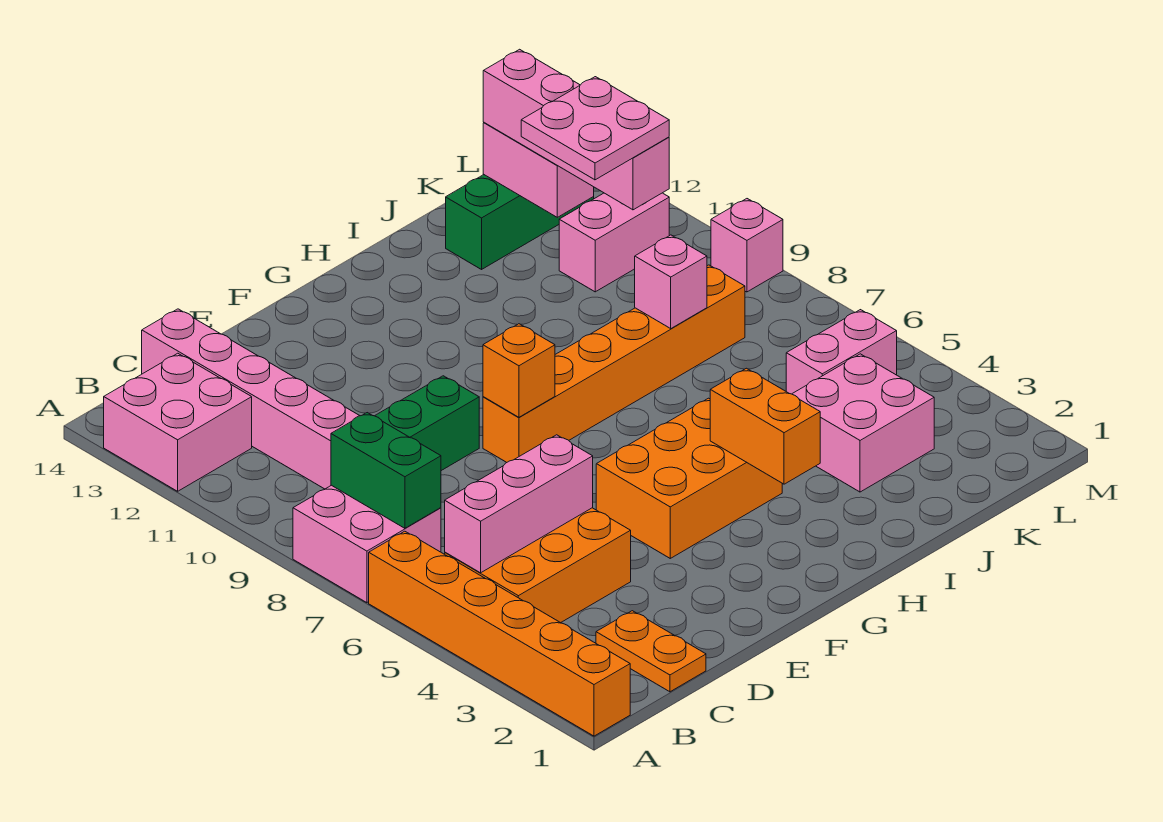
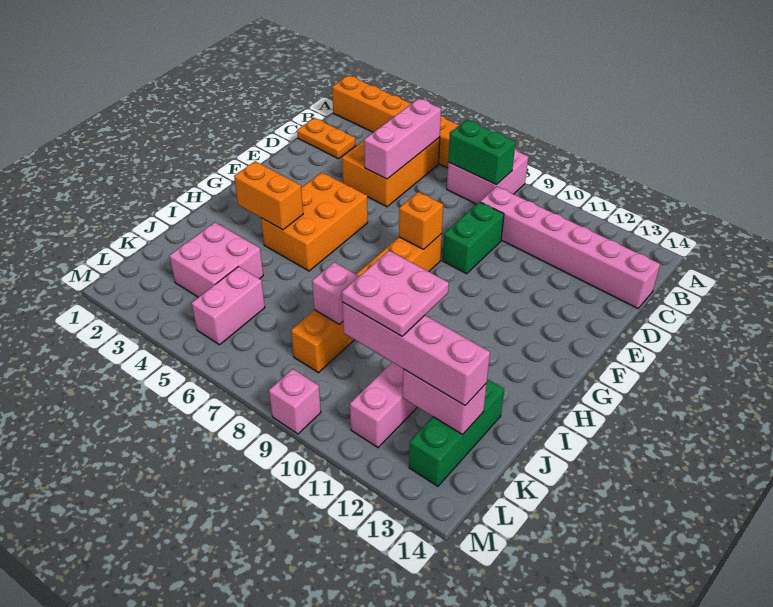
pink 2x2 brick [104,353,252,491] -> none

